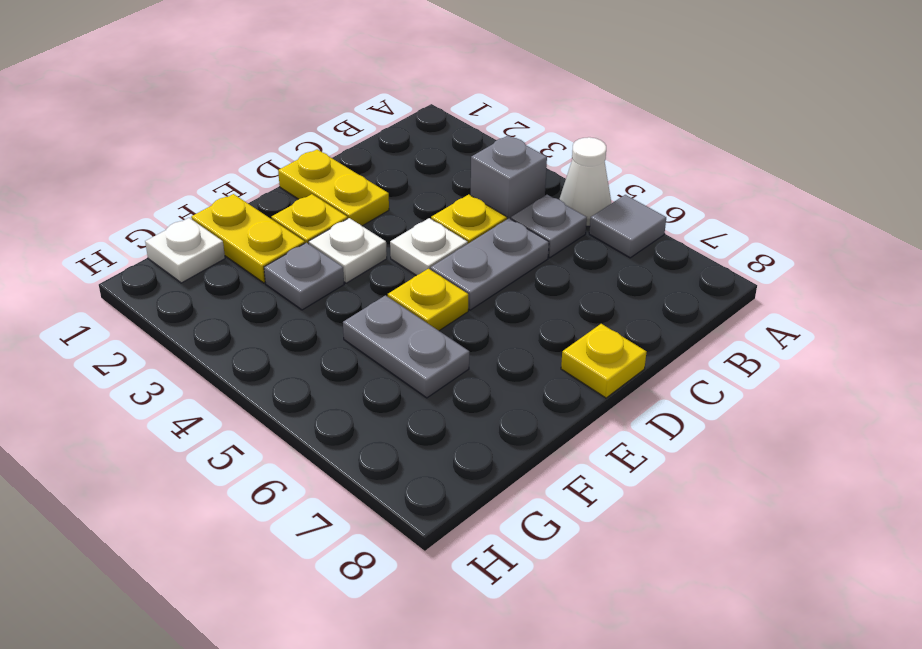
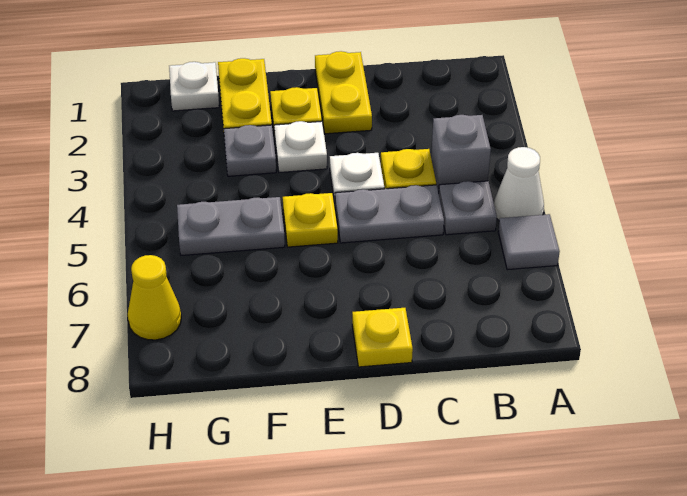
grey 1x2 plate [343,295,469,398] -> grey 1x2 plate turned to [177,197,285,255]
none -> yellow 1x1 cone [128,255,181,340]

